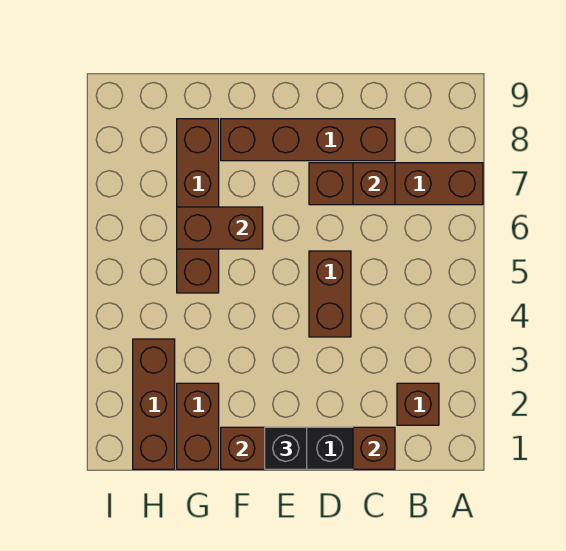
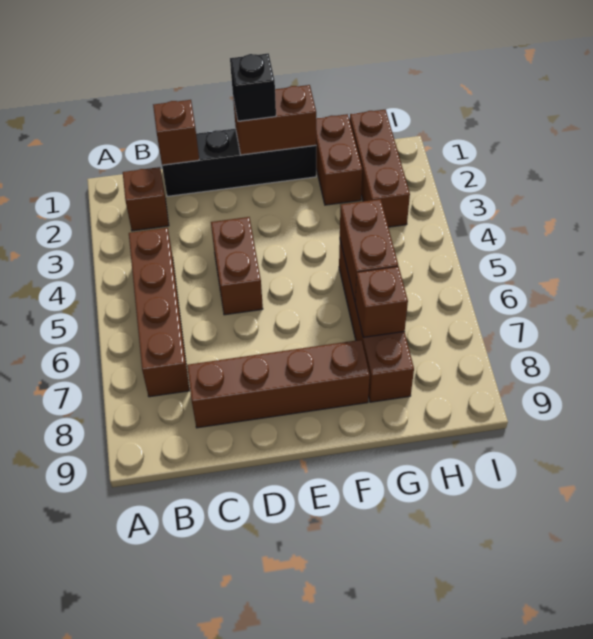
brown 1x4 brick [309,163,483,205] -> brown 1x4 brick turned to [129,228,190,397]
brown 1x1 brick [353,163,395,205] -> brown 1x1 brick moved to [355,267,408,337]
brown 1x2 brick [177,207,263,249] -> brown 1x2 brick turned to [340,199,398,300]

